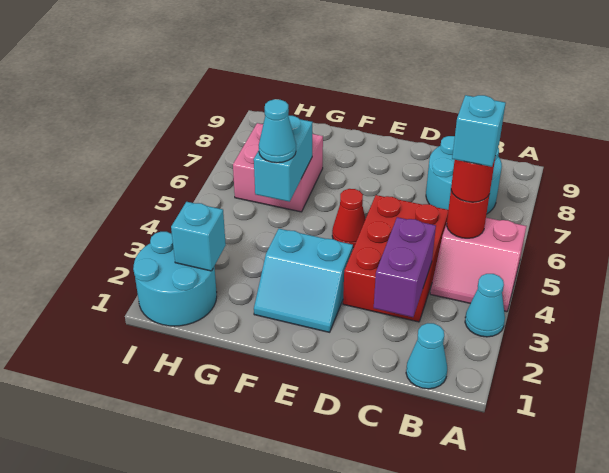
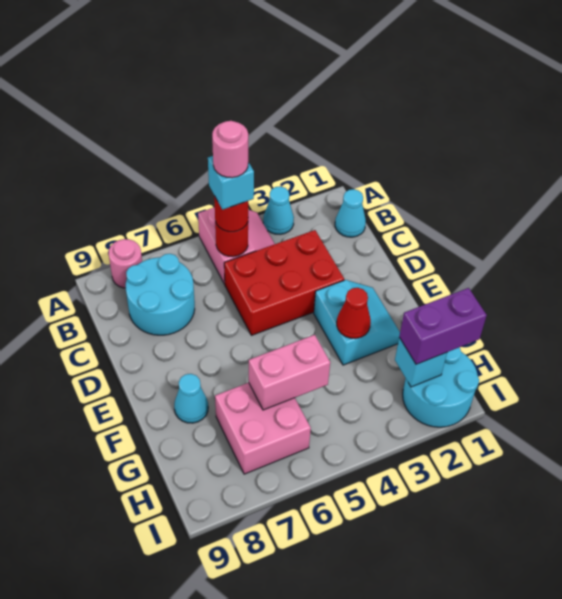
none -> pink 1x1 round brick [108,239,142,288]
none -> pink 1x1 round brick [212,121,248,178]
purple 1x2 brick [374,217,436,317] -> purple 1x2 brick moved to [399,288,487,364]
red 1x1 cone [332,189,366,248] -> red 1x1 cone moved to [337,288,371,339]
cyan 1x2 brick [254,116,313,202] -> pink 1x2 brick [249,335,330,410]
cyan 1x1 cone [259,99,296,163] -> cyan 1x1 cone moved to [174,374,208,423]

